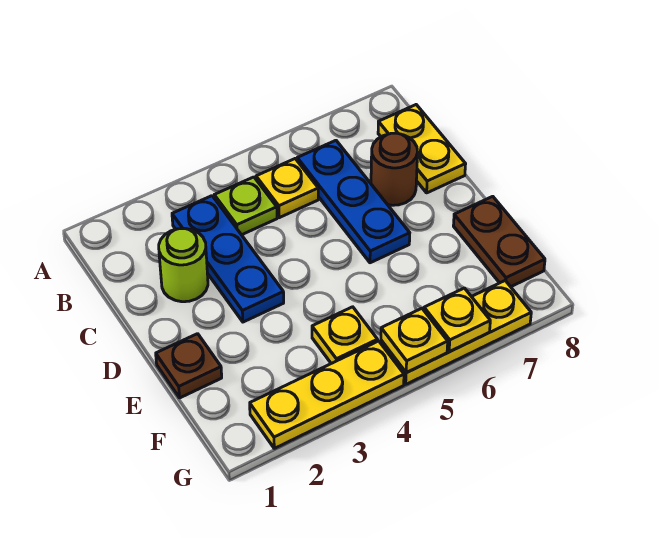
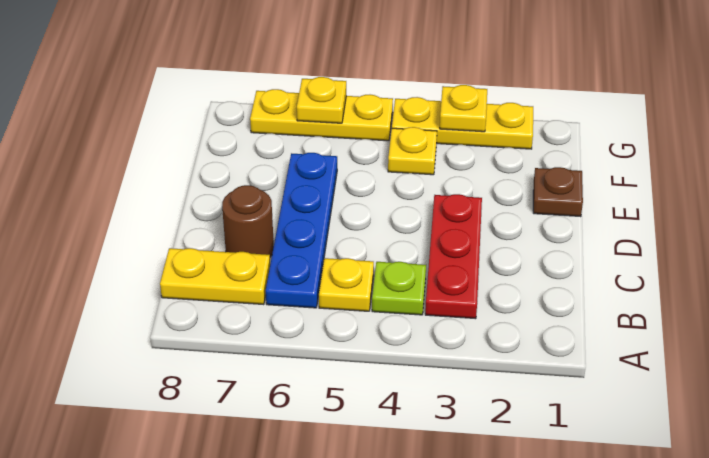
blue 1x3 plate [172,196,284,322] -> red 1x3 plate [425,194,482,319]
blue 1x3 plate [297,140,410,263] -> blue 1x4 plate [266,153,337,308]
yellow 1x2 plate [378,105,466,193] -> yellow 1x2 plate turned to [160,248,270,305]
lime 1x1 round brick [159,228,208,302] -> none
brown 1x2 plate [453,196,545,287] -> none
yellow 1x1 plate [381,308,448,373] -> yellow 1x1 plate moved to [440,85,487,132]

